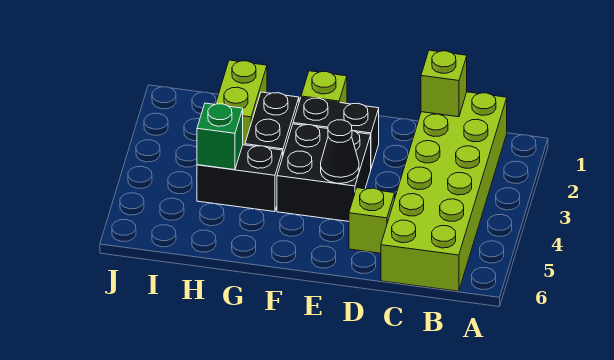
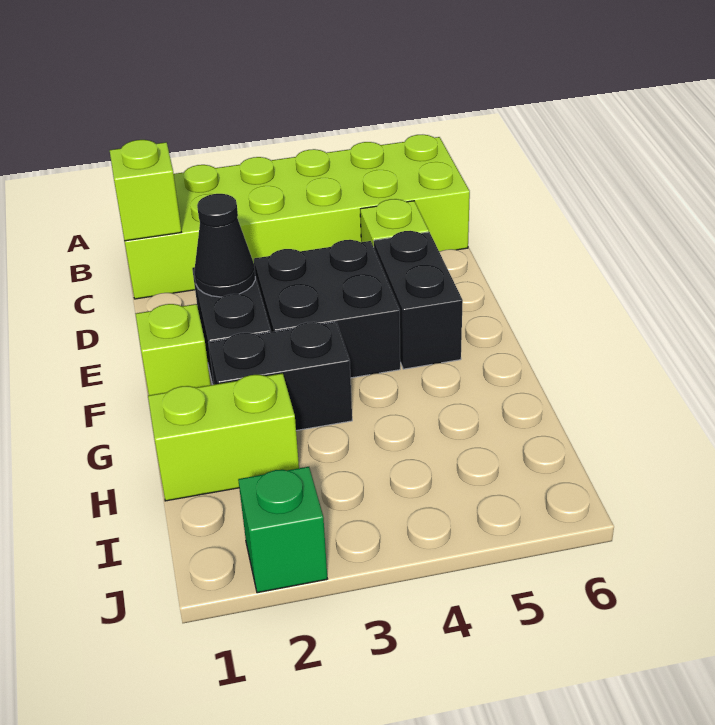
black 1x1 cone [321,120,359,183] -> black 1x1 cone moved to [194,194,255,297]
black 1x2 brick [197,145,283,212] -> black 1x2 brick moved to [374,231,463,369]
green 1x1 brick [197,103,243,170] -> green 1x1 brick moved to [238,467,327,593]

